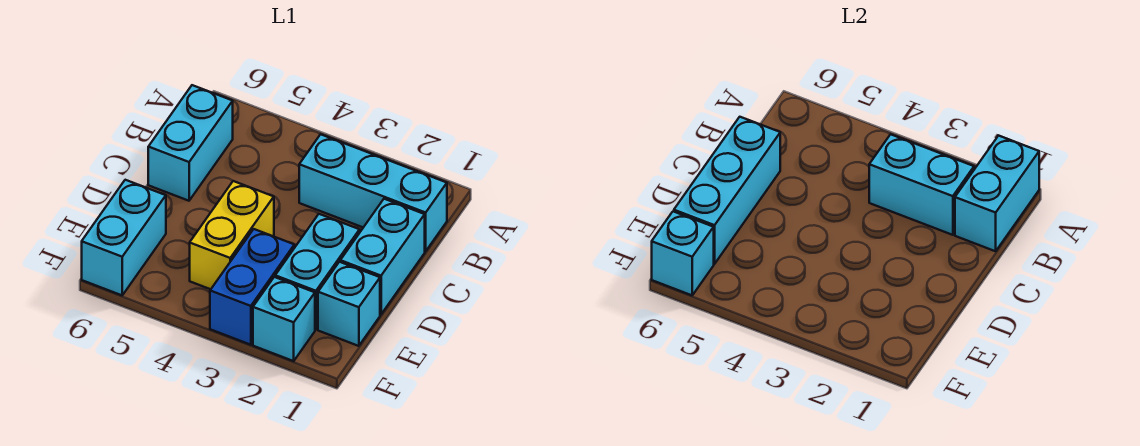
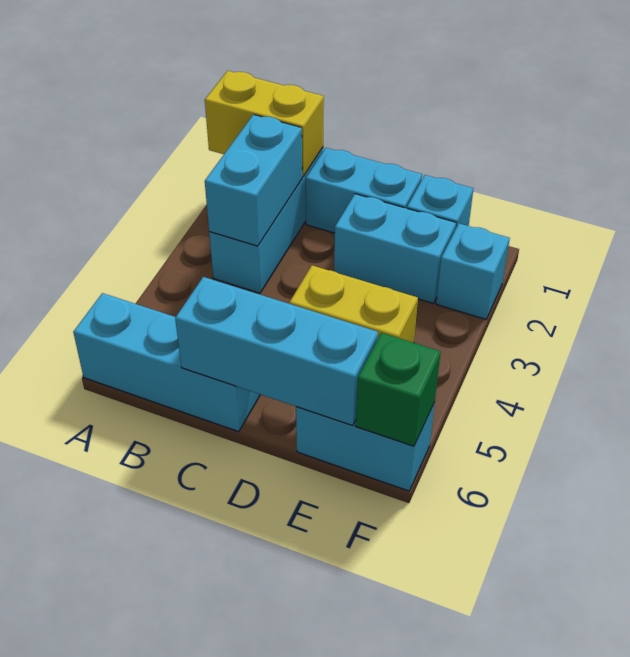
cyan 1x2 brick [955,136,1039,251] -> yellow 1x2 brick [205,71,324,177]
cyan 1x2 brick [148,85,233,201] -> cyan 1x3 brick [73,293,260,432]
blue 1x2 brick [210,229,294,345] -> none
cyan 1x1 brick [652,211,714,295] -> green 1x1 brick [356,333,441,446]

